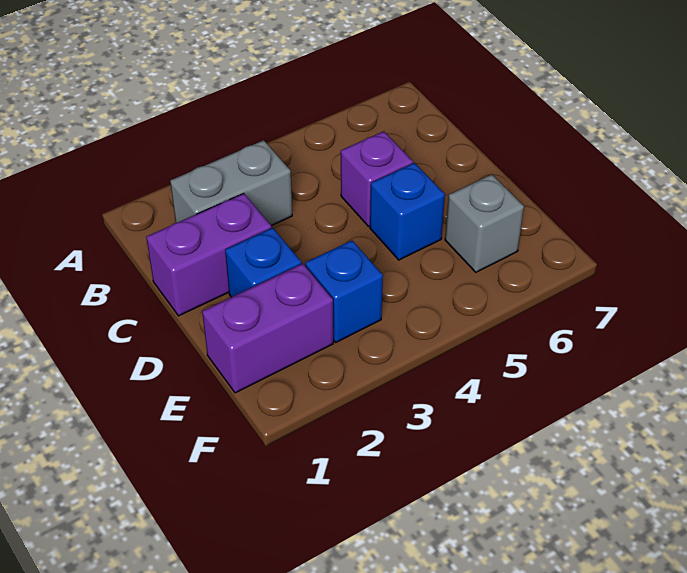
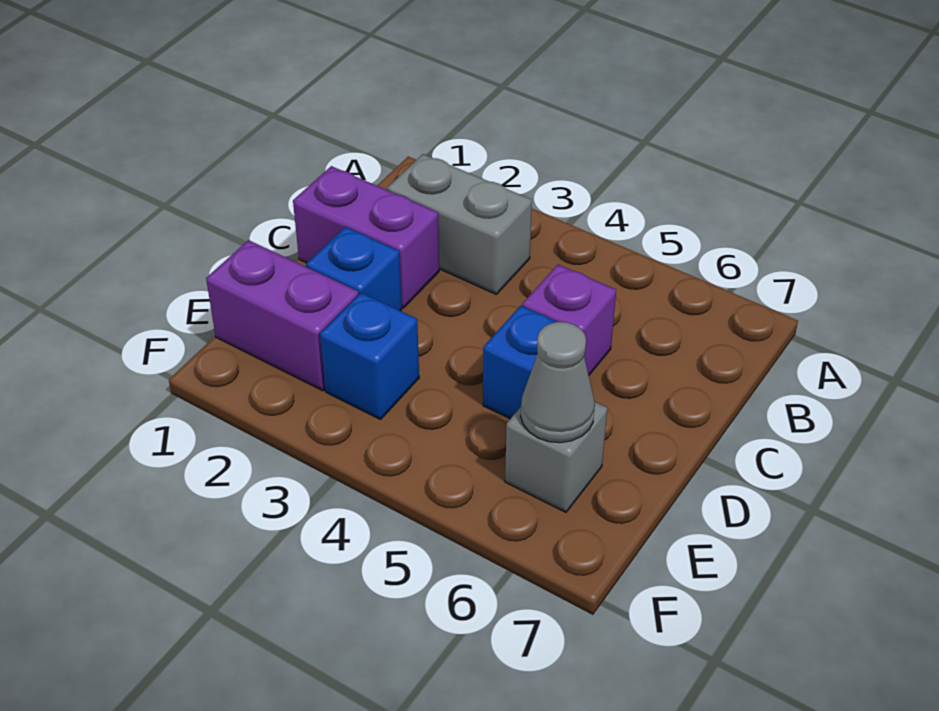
none -> grey 1x1 cone [521,322,595,443]

